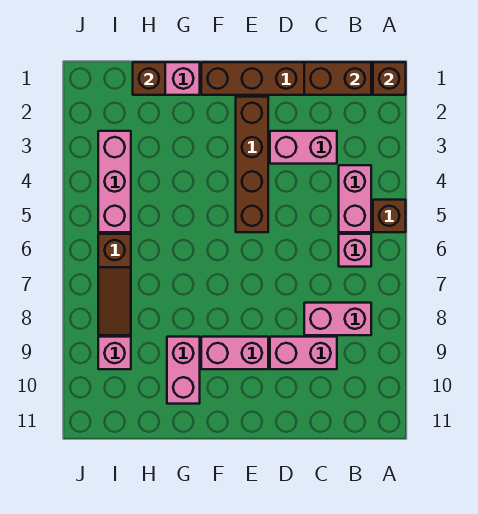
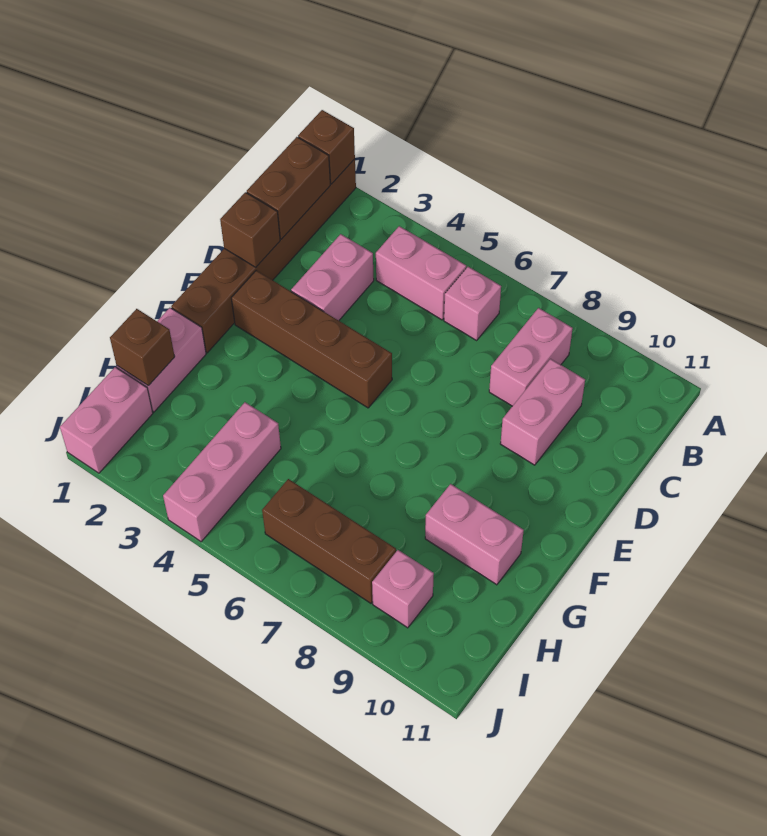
brown 1x1 brick [373,200,406,232] -> brown 1x1 brick moved to [220,192,280,267]
pink 1x2 brick [201,337,268,369] -> pink 1x2 brick moved to [60,367,153,473]
pink 1x3 brick [98,131,131,232] -> pink 1x3 brick turned to [163,402,281,542]
brown 1x3 slope [98,234,131,335] -> brown 1x3 brick [262,479,396,603]

